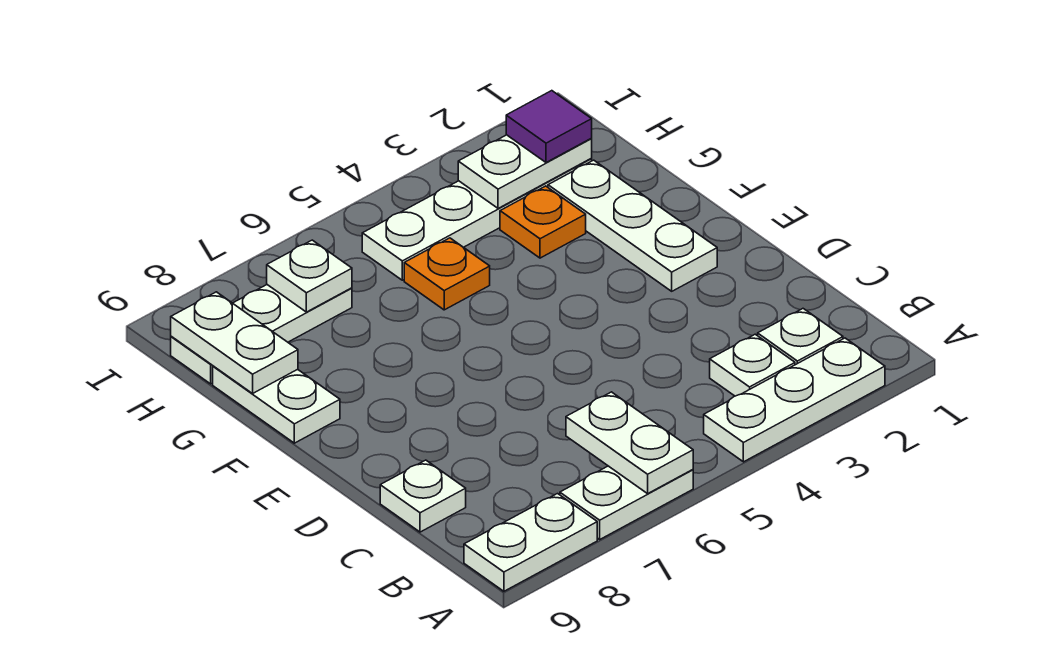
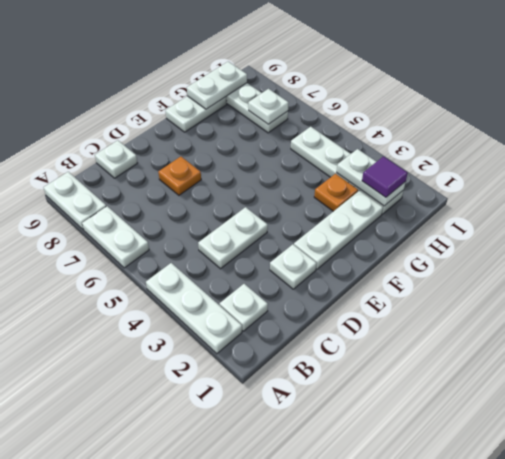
white 1x2 plate [566,392,693,494] -> white 1x2 plate moved to [198,207,268,269]
white 1x1 plate [710,334,795,396] -> white 1x1 plate moved to [270,244,317,289]
orange 1x1 plate [404,238,490,310] -> orange 1x1 plate moved to [158,157,201,195]

